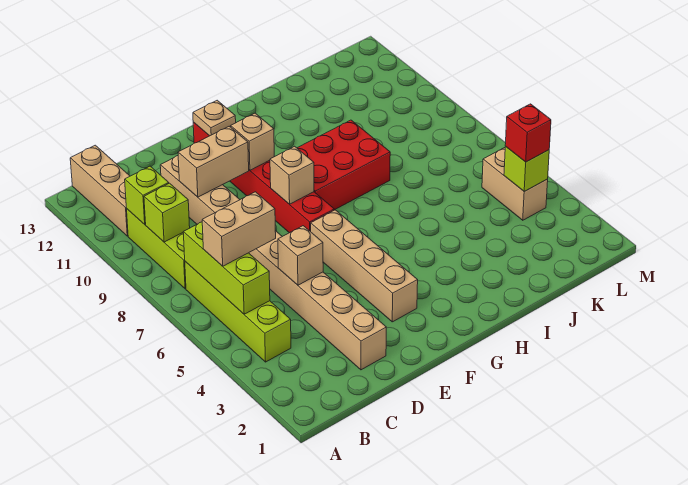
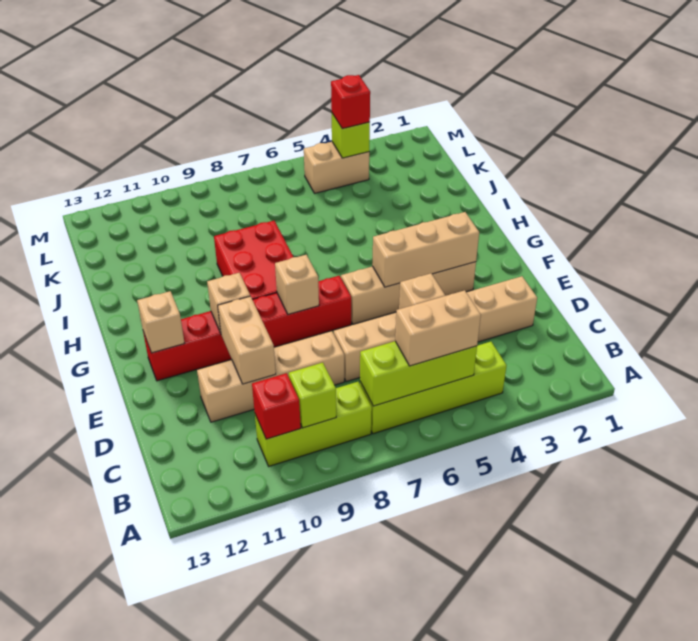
tan 1x2 brick [202,192,276,266] -> tan 1x2 brick turned to [395,290,481,366]
lime 1x1 brick [125,166,169,224] -> red 1x1 brick [252,373,301,439]
tan 1x3 brick [70,145,130,236] -> tan 1x3 brick moved to [372,212,479,287]
tan 1x1 plate [193,100,236,136] -> tan 1x1 brick [137,291,185,353]

